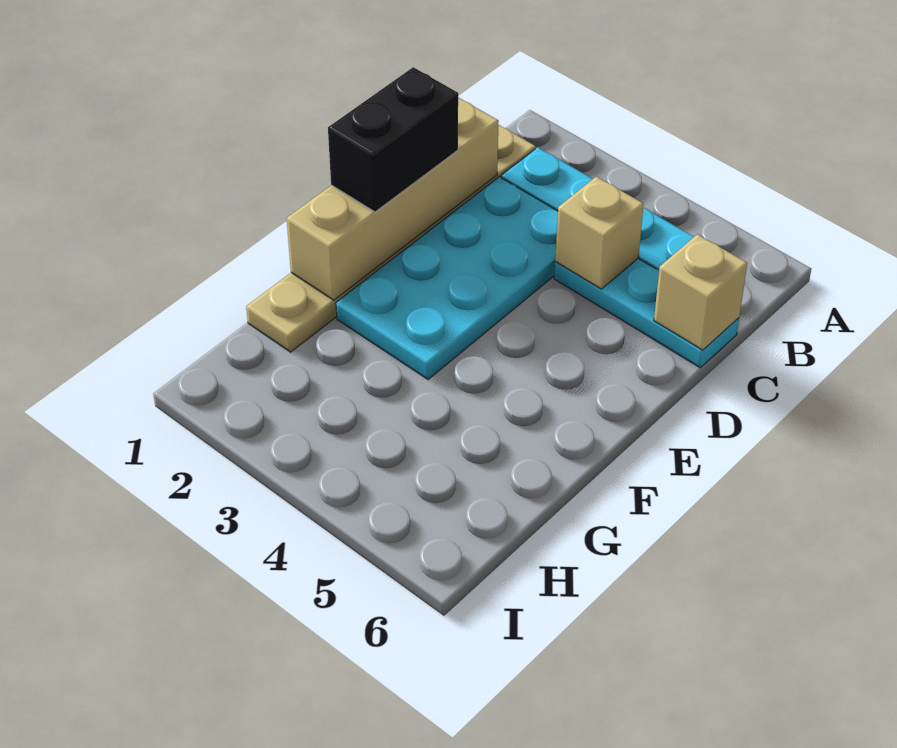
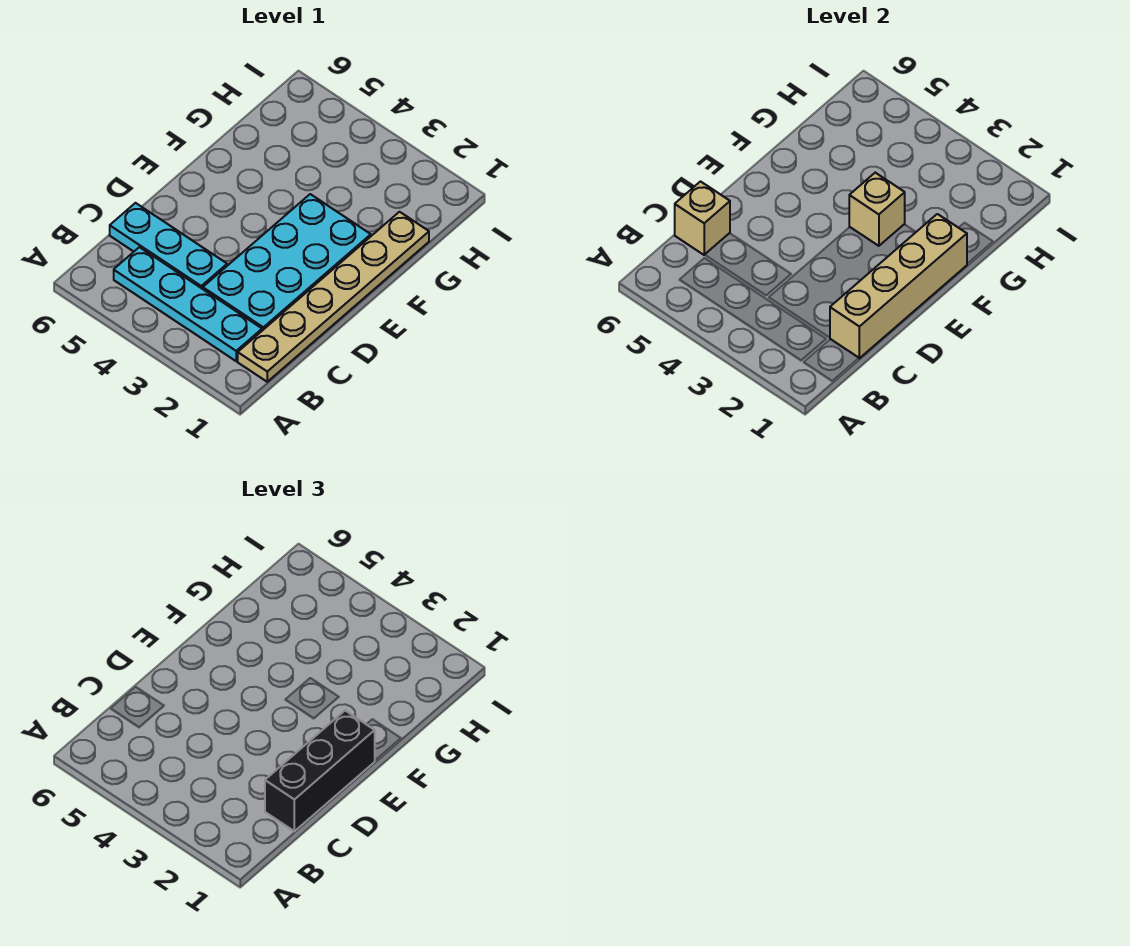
tan 1x1 brick [555,177,644,289] -> tan 1x1 brick moved to [849,173,905,246]
black 1x2 brick [328,67,458,212] -> black 1x3 brick [265,711,375,831]

